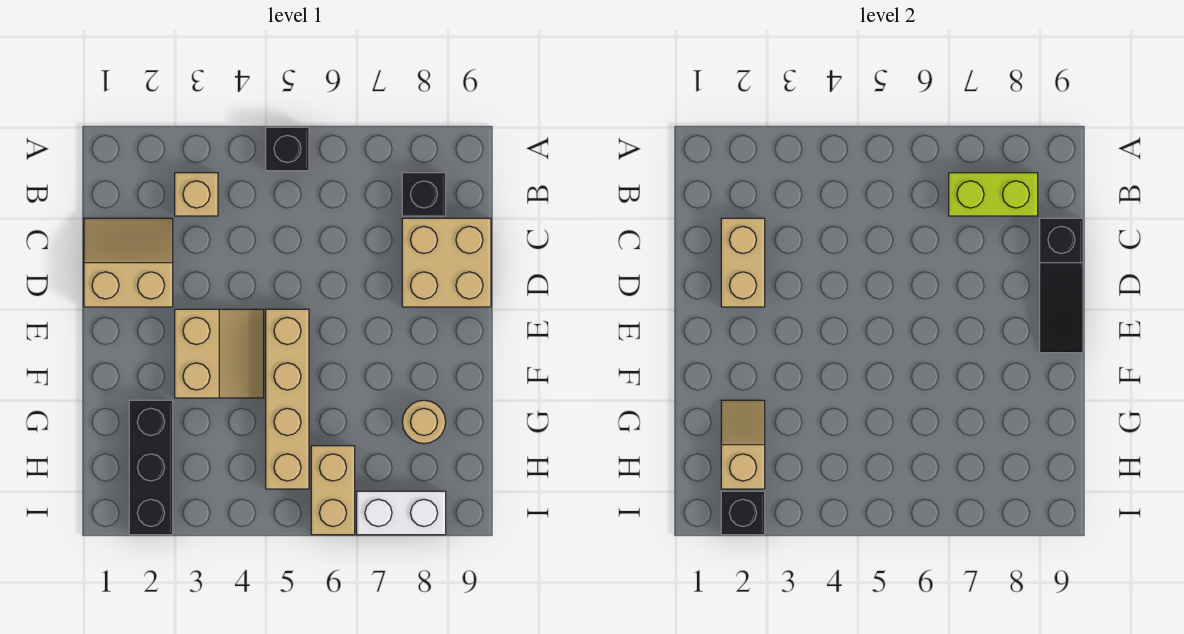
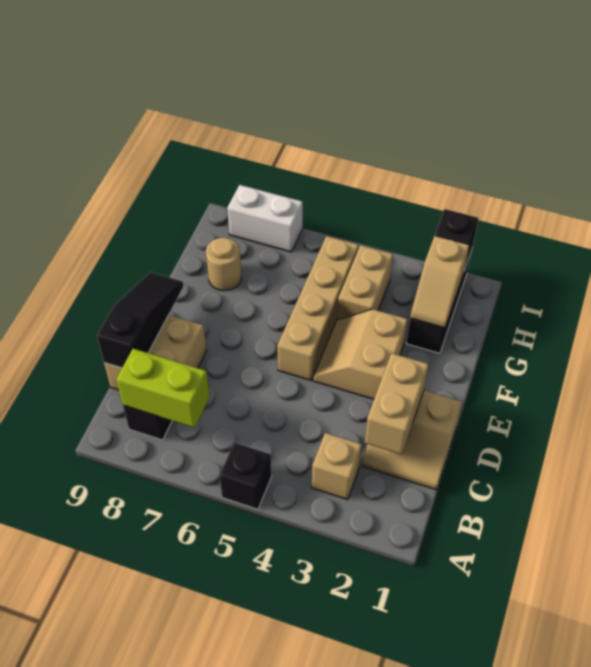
tan 1x2 brick [311,446,355,535] -> tan 1x2 brick moved to [337,245,393,320]

